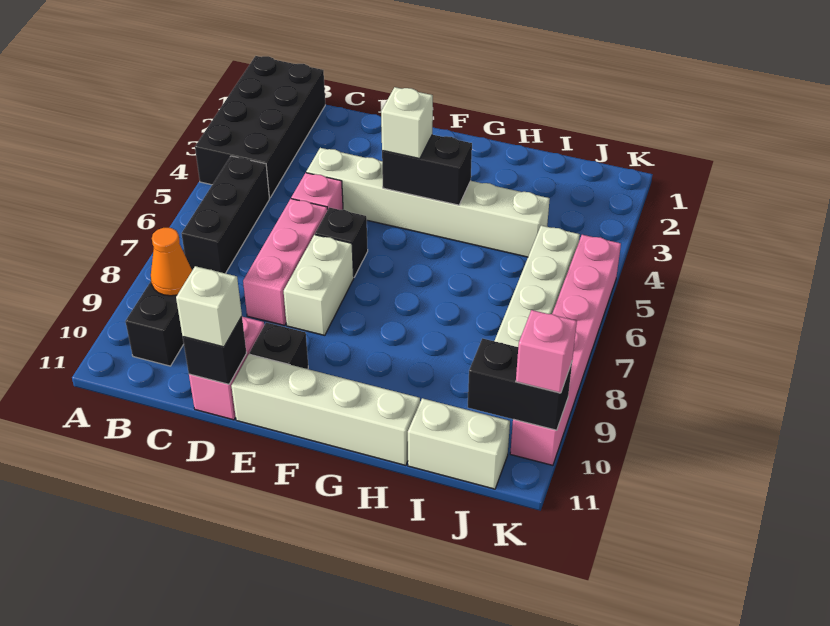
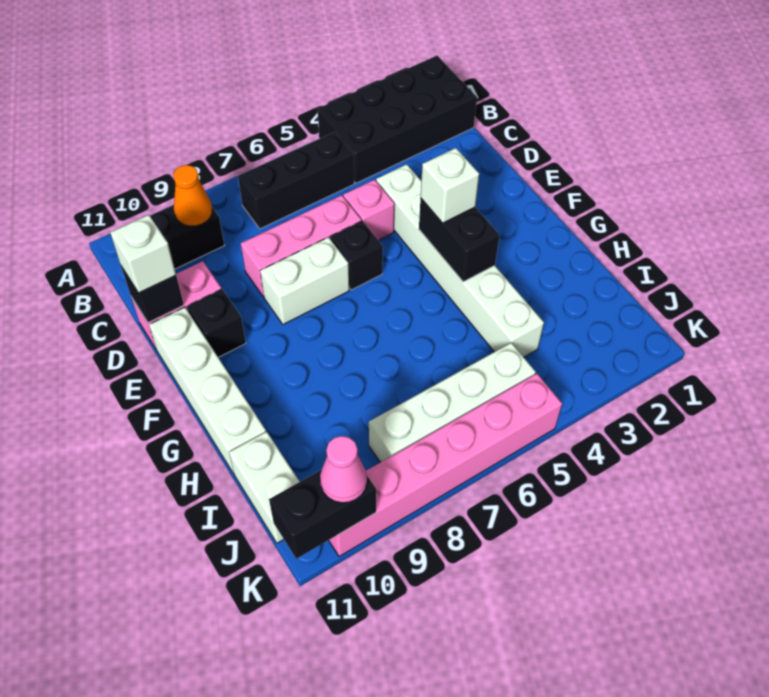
black 1x2 brick [468,338,572,430] -> black 1x2 brick turned to [269,470,376,559]
pink 1x1 brick [516,310,577,393] -> pink 1x1 cone [320,436,367,503]

